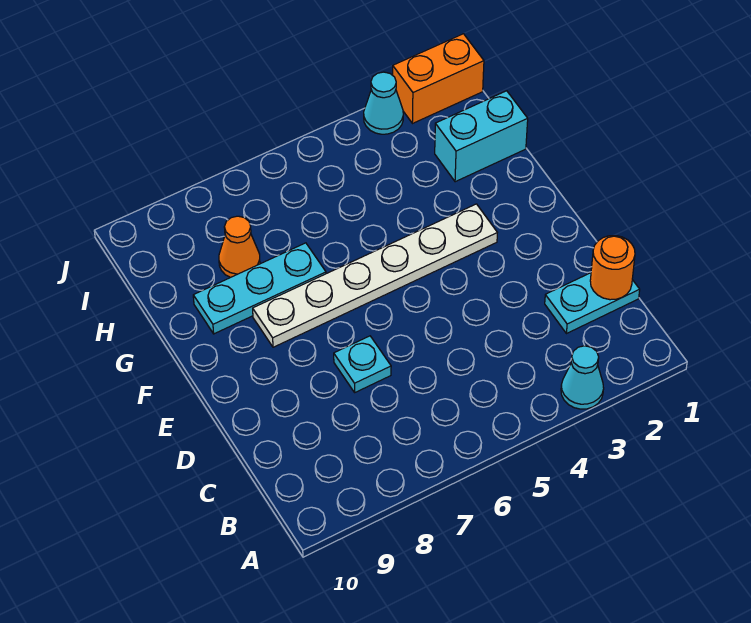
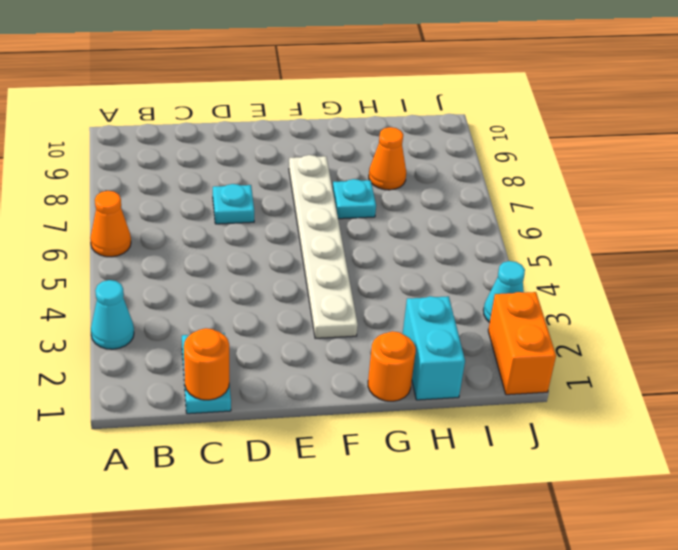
none -> orange 1x1 cone [90,191,131,257]
none -> orange 1x1 round brick [368,331,416,401]
cyan 1x3 plate [193,243,326,334] -> cyan 1x1 plate [333,179,376,219]

